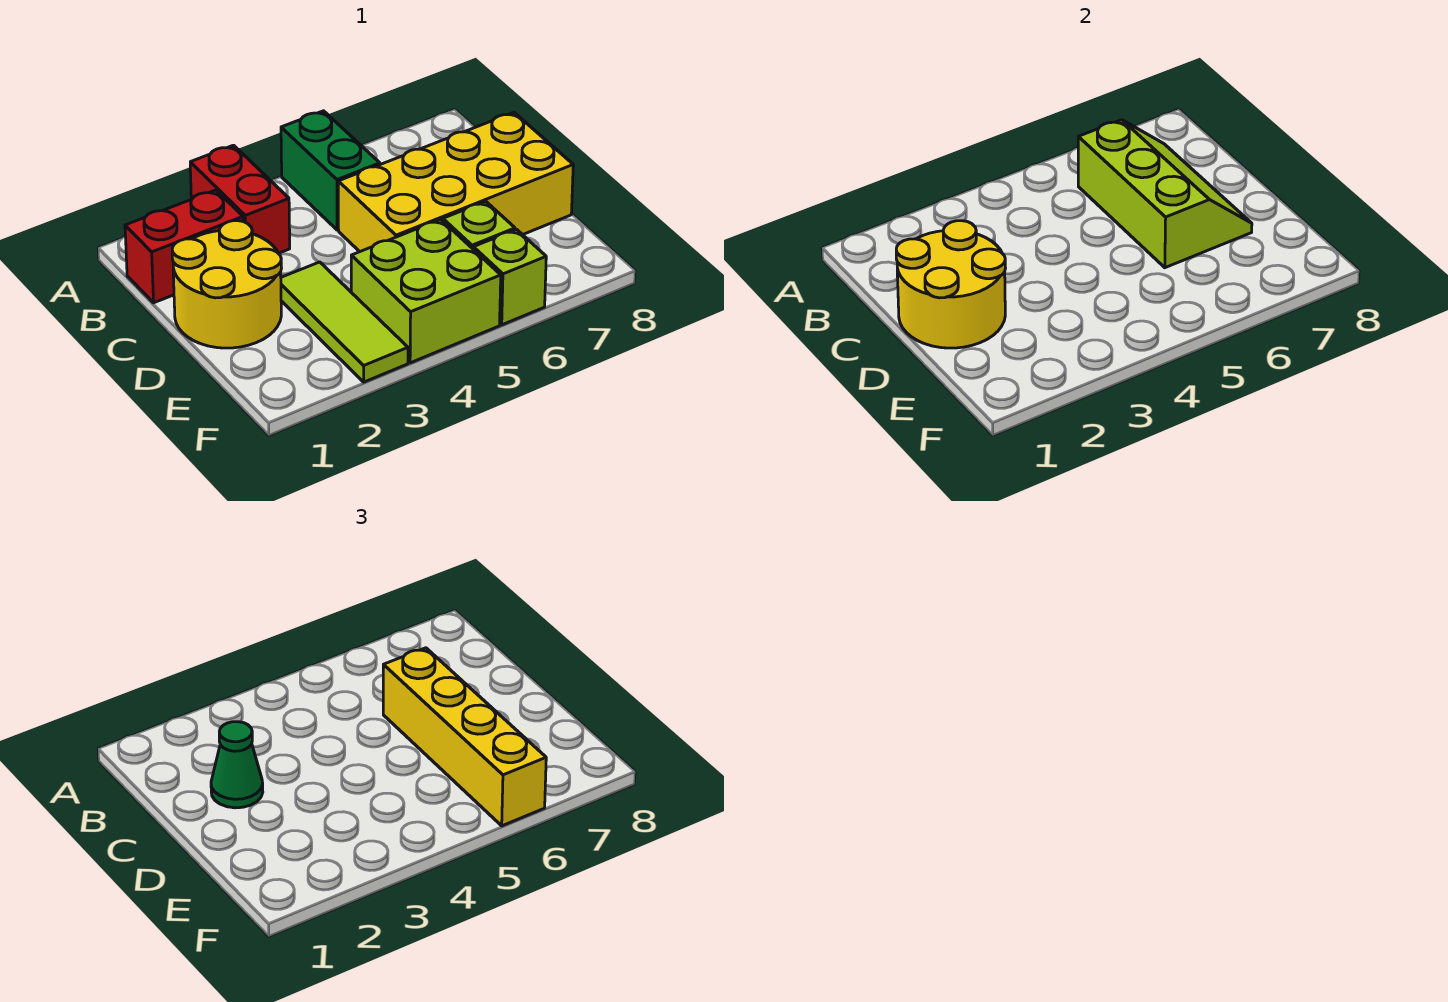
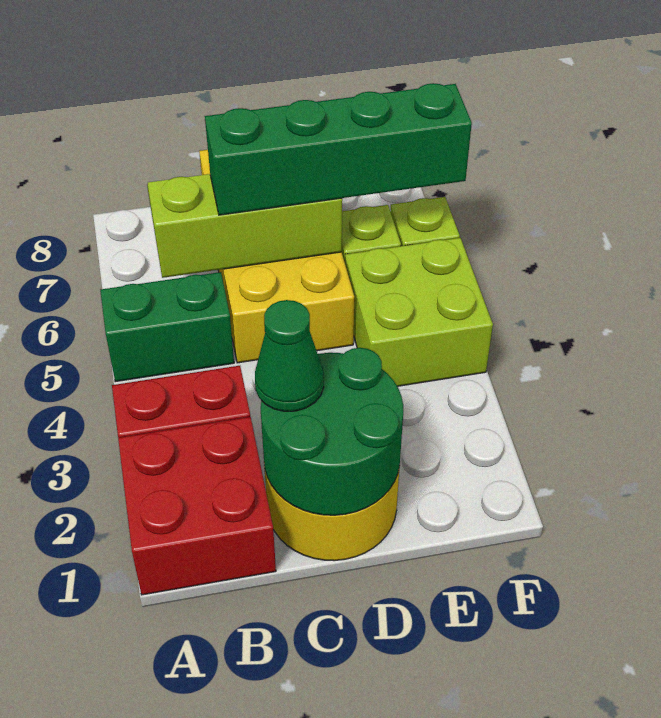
red 1x2 brick [125,190,243,303] -> red 2x2 brick [118,417,276,595]
yellow 2x2 round brick [896,221,1005,348] -> green 2x2 round brick [261,348,403,515]
yellow 1x4 brick [383,648,546,826] -> green 1x4 brick [205,83,472,215]
lime 1x3 tile [281,262,408,382] -> none

